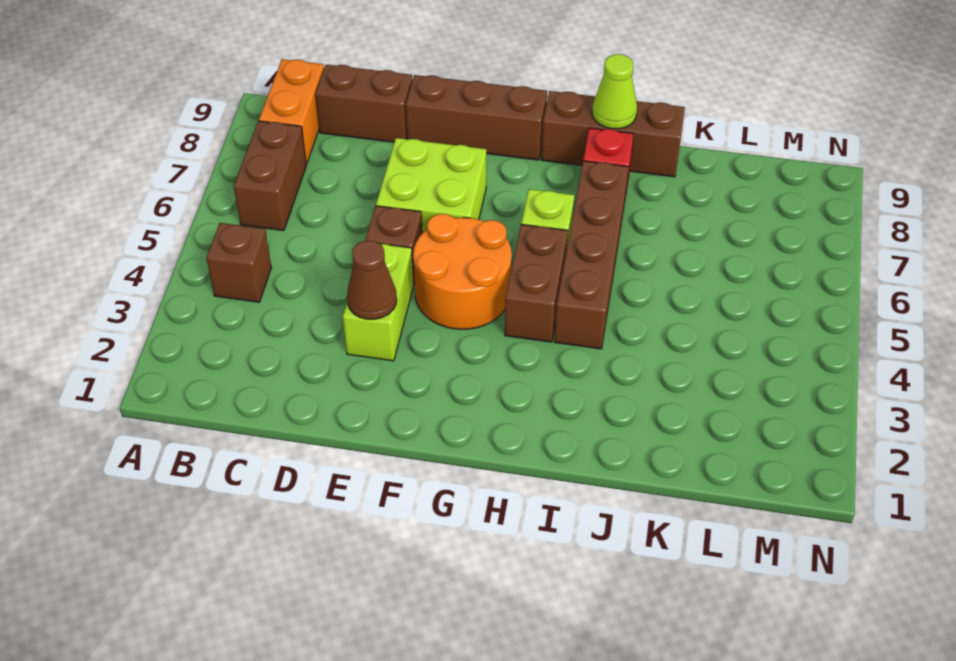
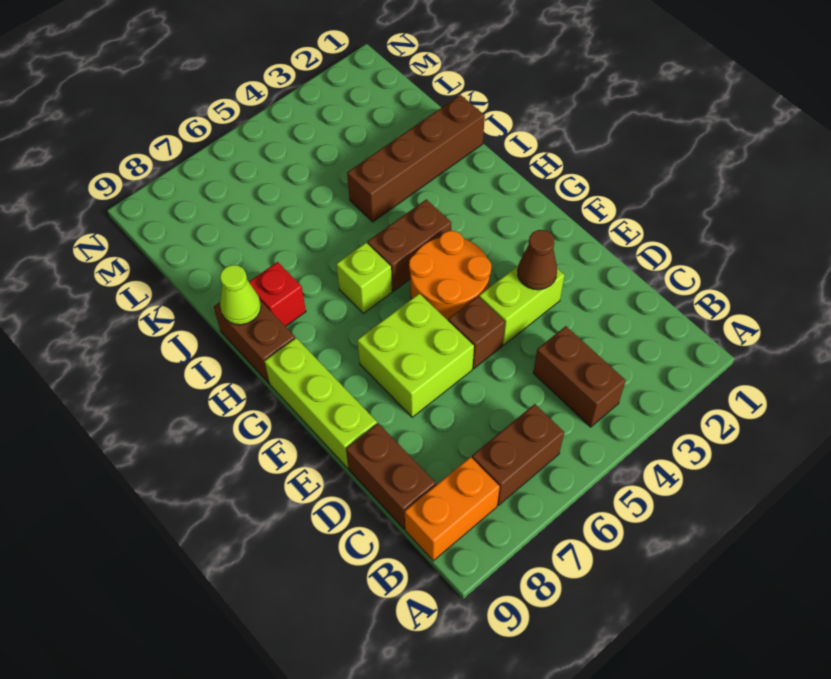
brown 1x1 brick [206,223,271,302] -> brown 1x2 brick [533,326,626,427]
brown 1x3 brick [406,75,547,160] -> lime 1x3 brick [264,338,377,468]
brown 1x3 brick [541,91,685,177] -> brown 1x2 brick [214,301,295,383]
brown 1x4 brick [554,161,628,349] -> brown 1x4 brick moved to [347,95,485,222]

